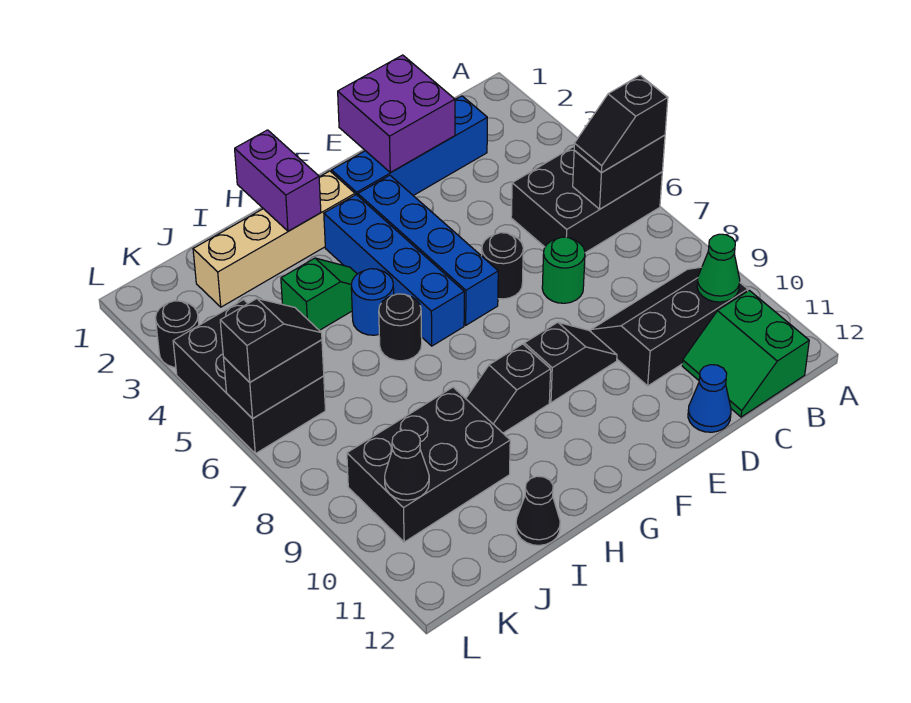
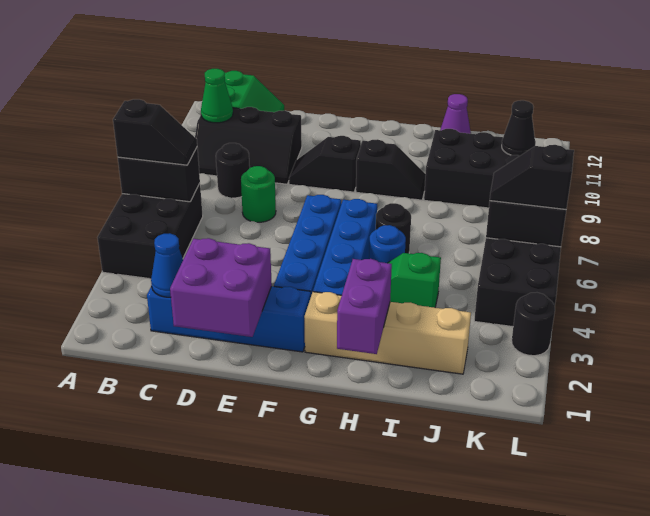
black 2x3 brick [511,147,662,253] -> black 2x3 brick turned to [97,183,203,279]
blue 1x1 cone [688,365,731,432] -> blue 1x1 cone moved to [151,233,183,297]
black 1x1 round brick [482,233,523,299] -> black 1x1 round brick moved to [216,143,250,198]
black 1x1 cone [516,476,560,545] -> purple 1x1 cone [440,94,471,134]

